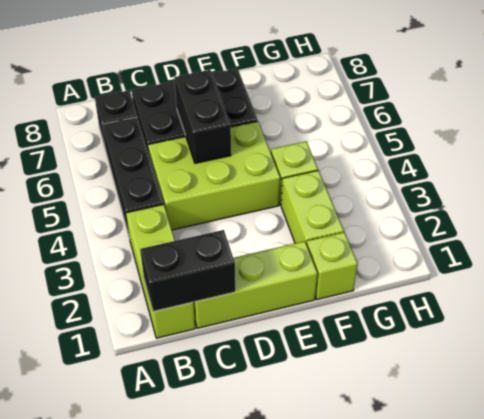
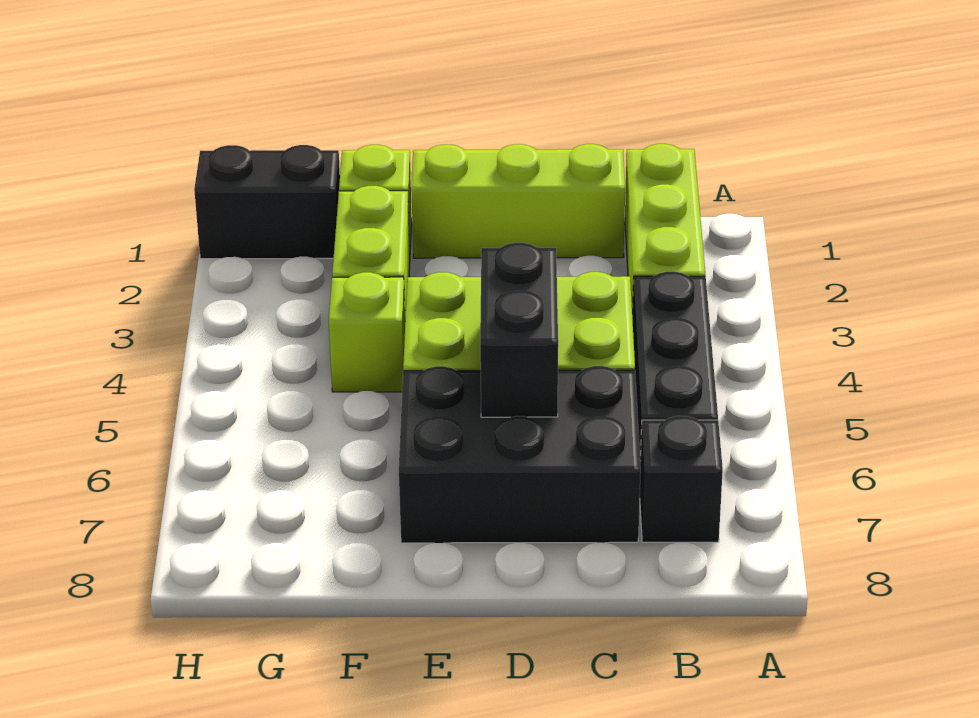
black 1x2 brick [140,230,235,312] -> black 1x2 brick moved to [194,145,340,259]

